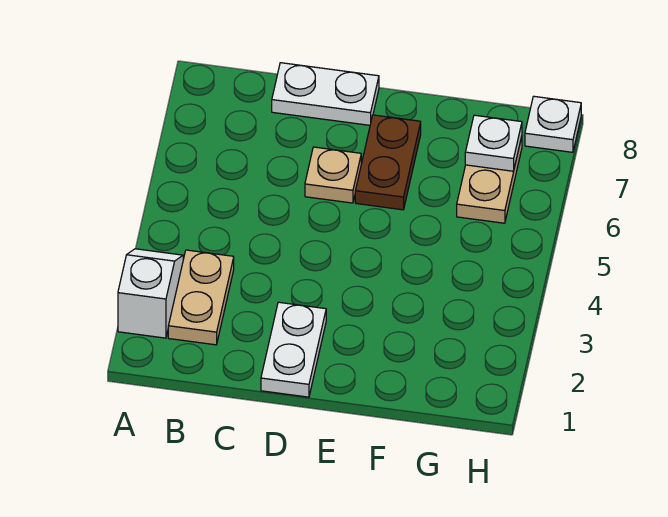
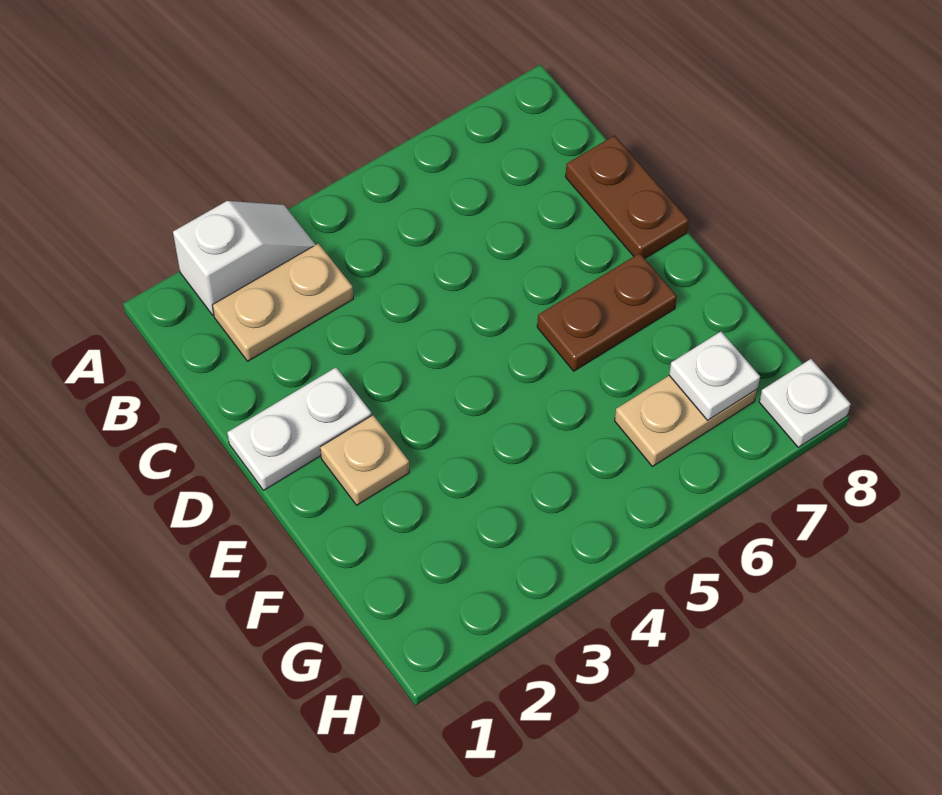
white 1x2 plate [272,63,379,125] -> brown 1x2 plate [566,136,689,258]
tan 1x1 plate [305,147,361,203] -> tan 1x1 plate moved to [320,415,409,505]

